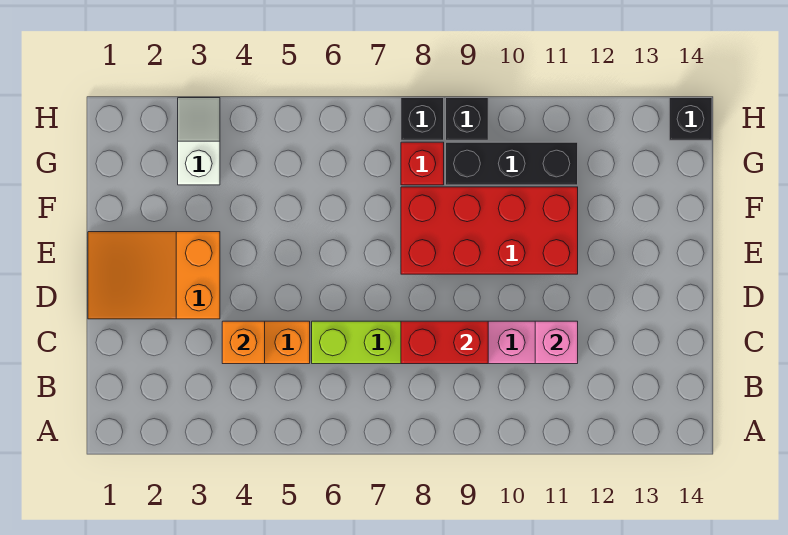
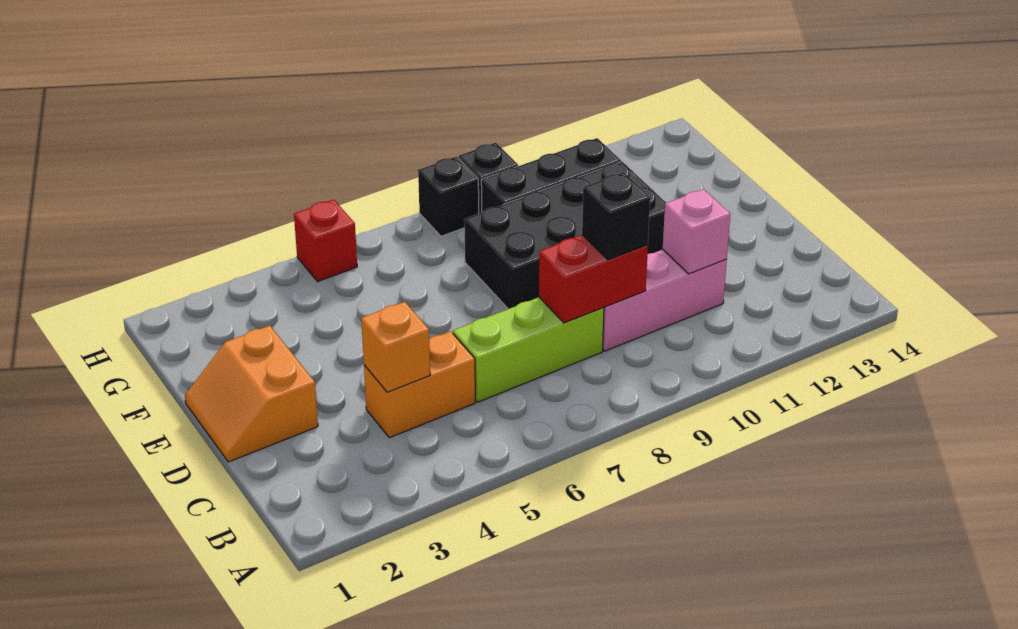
orange 2x3 slope [88,232,220,319] -> orange 2x2 slope [185,326,318,462]
red 2x4 brick [401,187,578,274] -> black 2x4 brick [464,161,666,309]
white 1x2 slope [178,98,220,185] -> none
red 1x1 brick [401,142,444,185] -> red 1x1 brick moved to [294,200,357,281]
black 1x1 brick [669,98,712,140] -> black 1x1 brick moved to [582,172,650,260]

